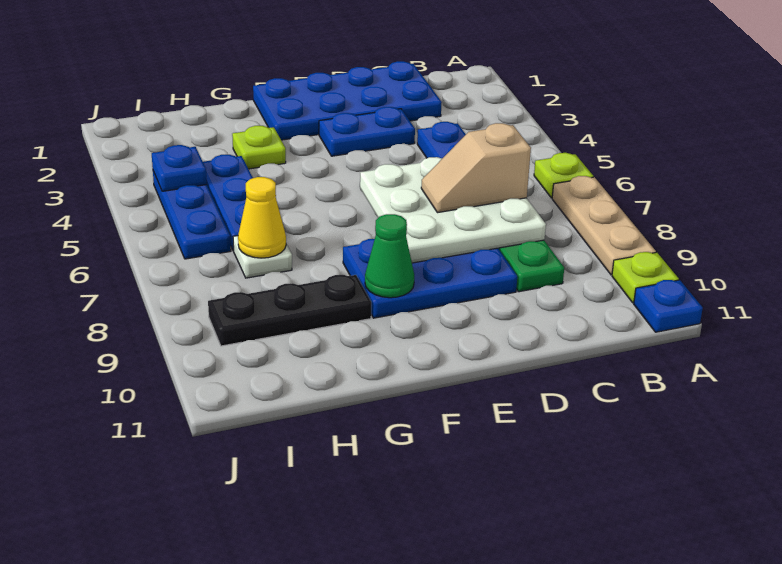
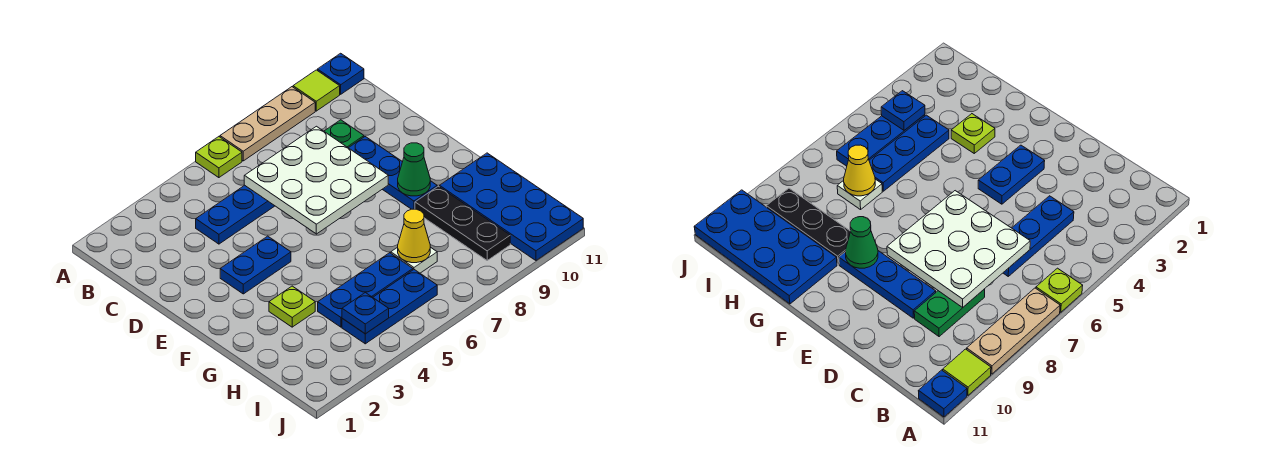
lime 1x1 plate [612,252,679,303] -> lime 1x1 tile [293,70,340,111]
blue 2x4 plate [253,61,442,140] -> blue 2x4 plate moved to [440,153,583,260]
tan 1x2 slope [421,123,531,213] -> none
blue 1x2 plate [319,107,415,156] -> blue 1x2 plate turned to [220,236,291,294]
blue 2x3 plate [343,239,517,318] -> blue 1x3 plate [349,137,437,209]

